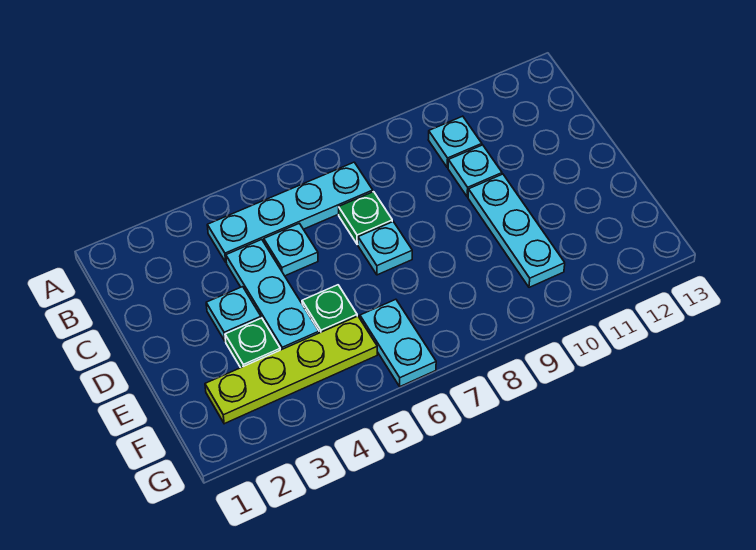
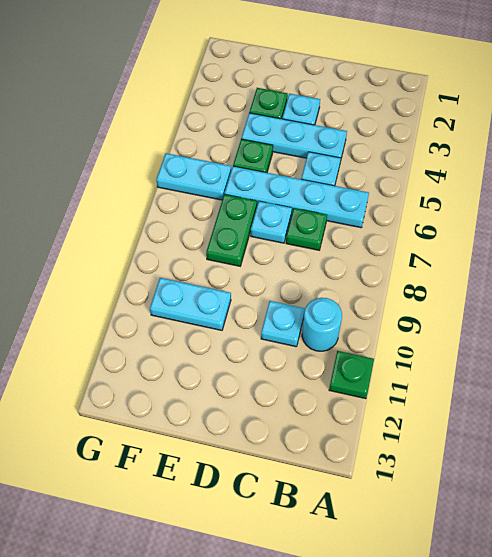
none -> green 1x1 plate [329,351,374,399]
cyan 1x4 plate [207,162,373,262] -> cyan 1x4 plate turned to [225,166,369,228]
cyan 1x1 plate [428,116,482,167] -> cyan 1x1 round brick [302,298,342,351]
cyan 1x3 plate [468,174,565,287] -> cyan 1x2 plate [150,278,231,330]
none -> green 1x2 plate [206,194,257,266]
lime 1x4 plate [205,316,377,424] -> none

